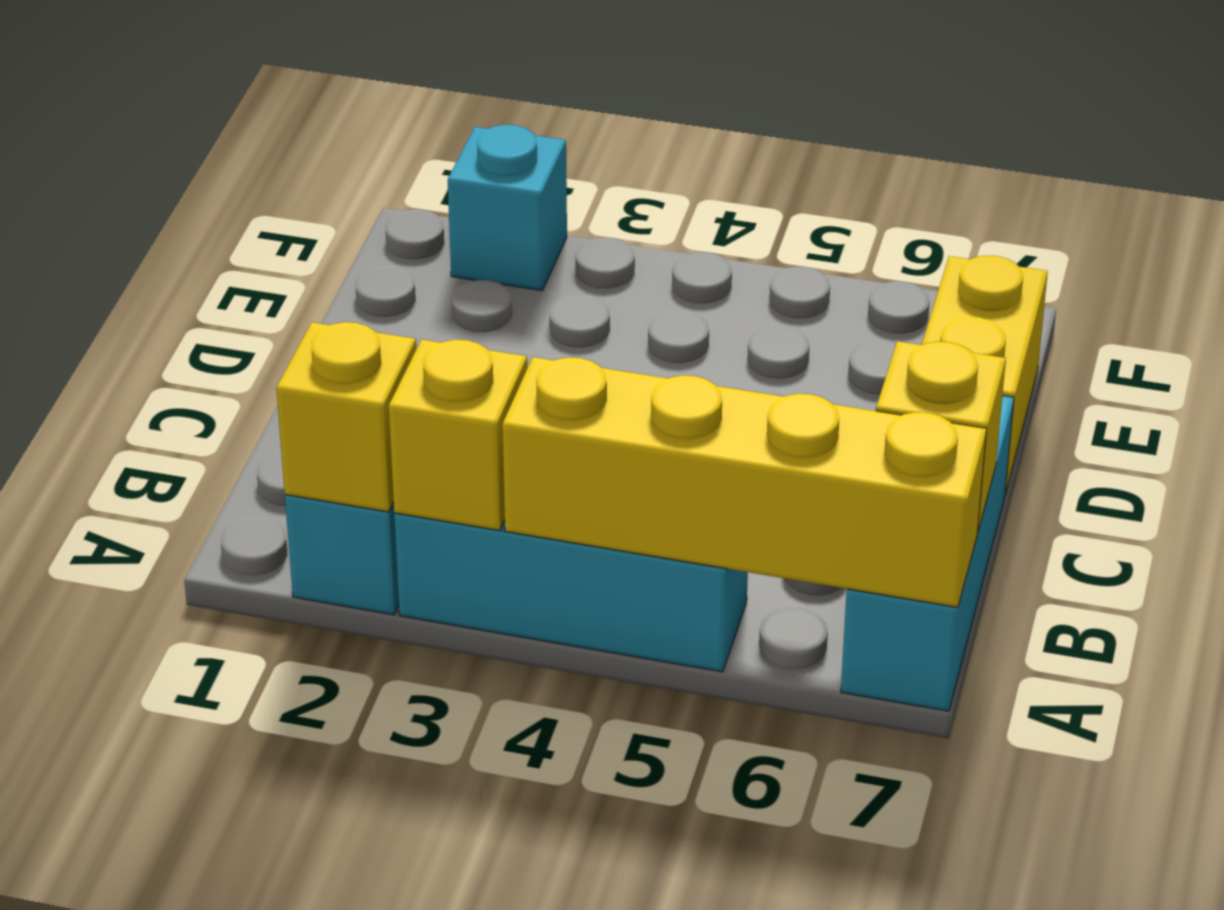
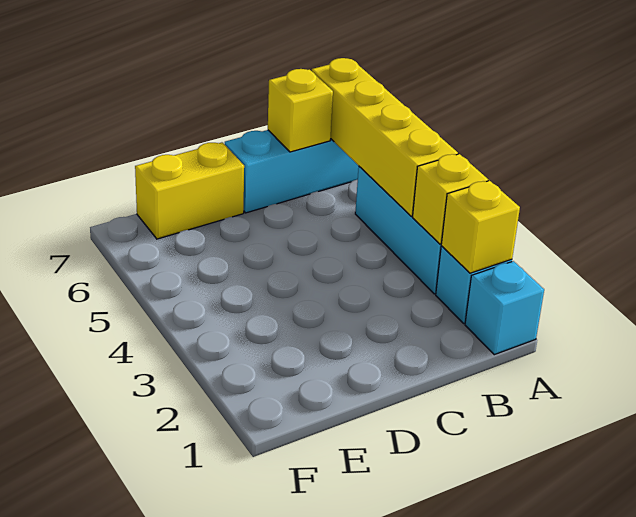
cyan 1x1 brick [448,125,567,290] -> cyan 1x1 brick moved to [465,261,544,355]

